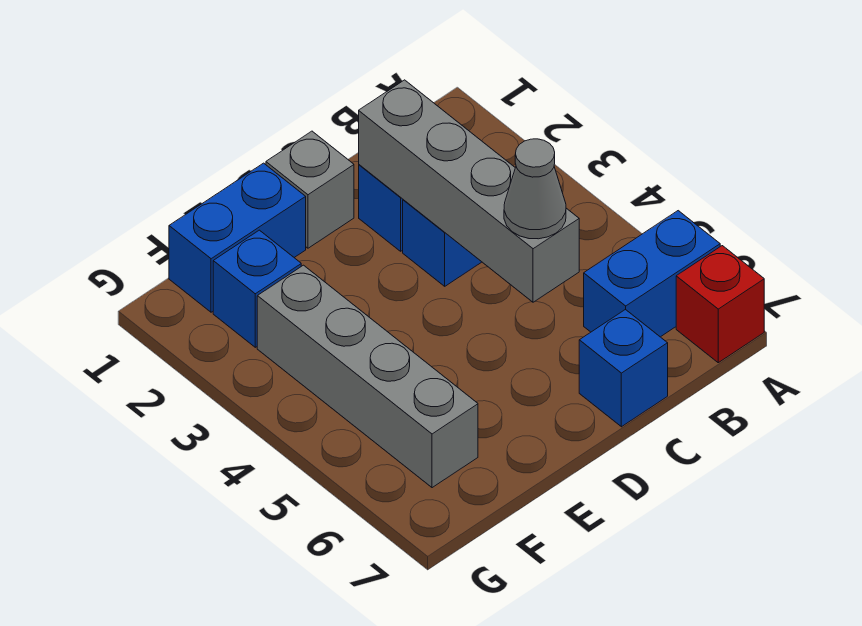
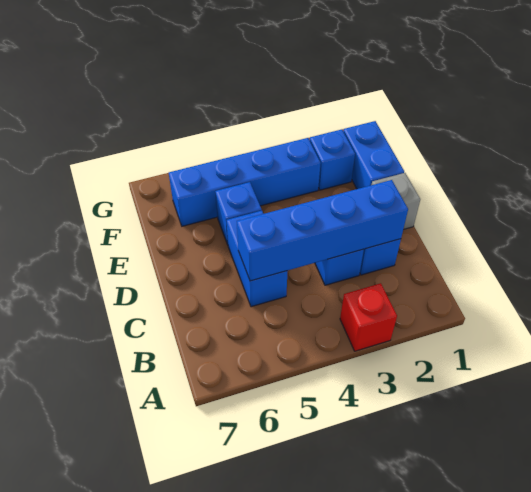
blue 1x2 brick [584,211,720,337] -> blue 1x2 brick moved to [227,211,287,307]
red 1x1 brick [676,246,764,363] -> red 1x1 brick moved to [340,283,397,351]
grey 1x4 brick [359,80,579,302] -> blue 1x4 brick [237,180,408,281]
grey 1x1 cone [504,139,566,239] -> none
blue 1x1 brick [579,309,668,427] -> blue 1x1 brick moved to [215,182,262,244]
grey 1x4 brick [257,265,478,488] -> blue 1x4 brick [169,138,321,226]

